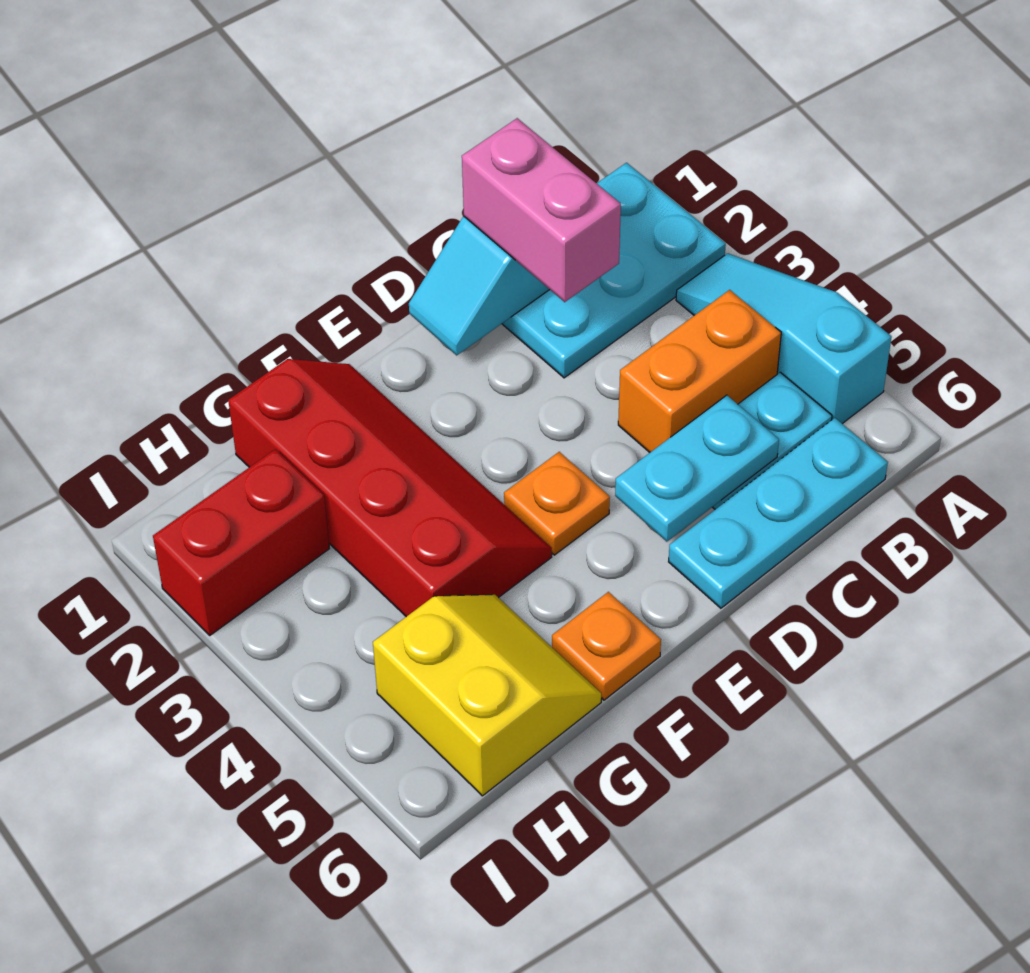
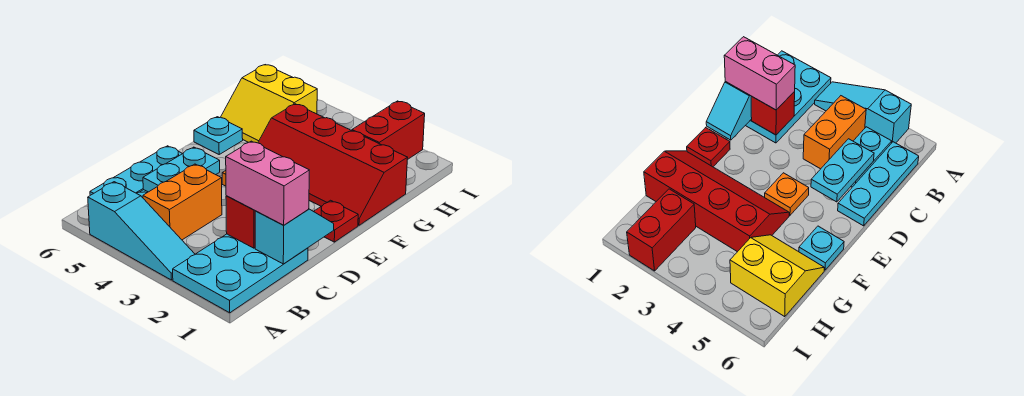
none -> red 1x1 brick [226,196,255,248]
none -> red 1x1 plate [314,200,358,242]
orange 1x1 plate [552,592,661,700] -> cyan 1x1 plate [194,117,243,154]

